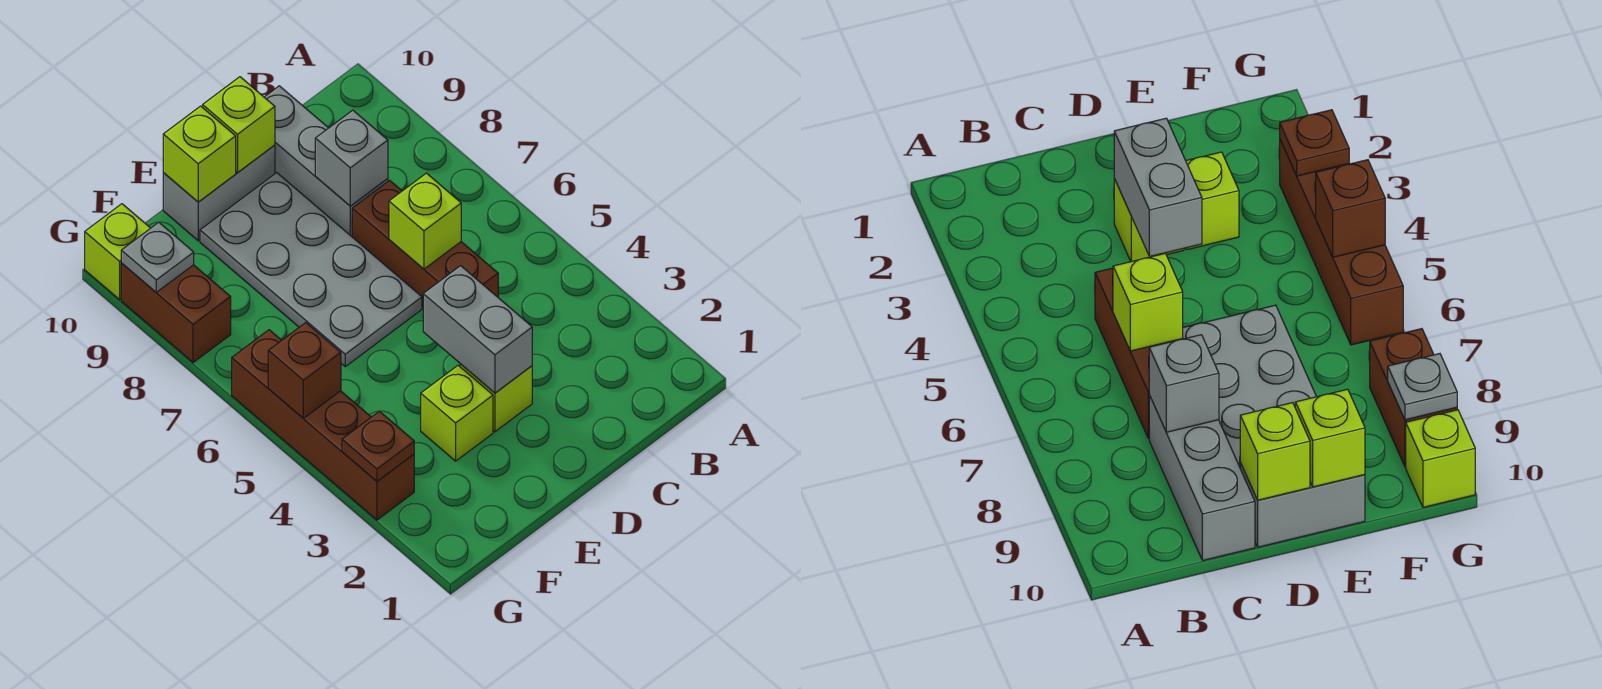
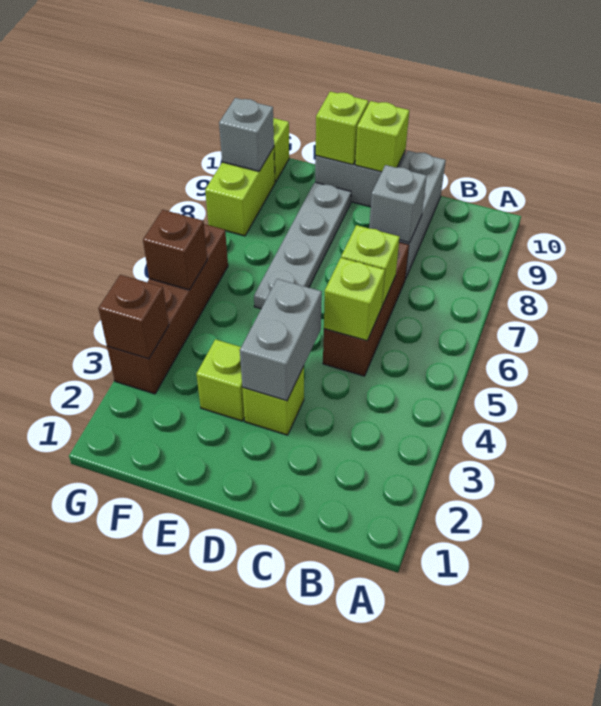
none -> lime 1x1 brick [324,258,385,341]
grey 2x4 plate [200,173,422,367] -> grey 1x4 plate [254,182,351,309]
brown 1x1 plate [342,411,414,481] -> brown 1x1 brick [98,275,169,359]
brown 1x2 brick [121,263,231,363] -> lime 1x2 brick [205,148,275,236]
grey 1x1 plate [121,222,194,292] -> grey 1x1 brick [219,98,274,171]

